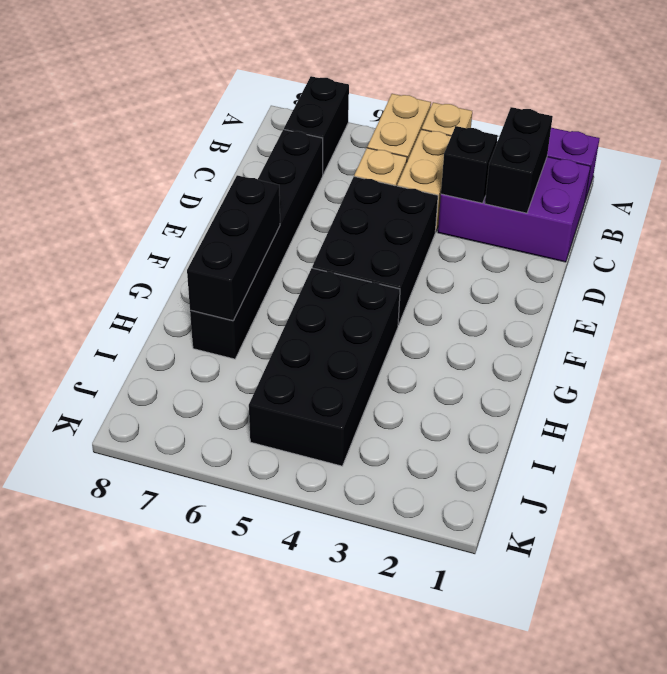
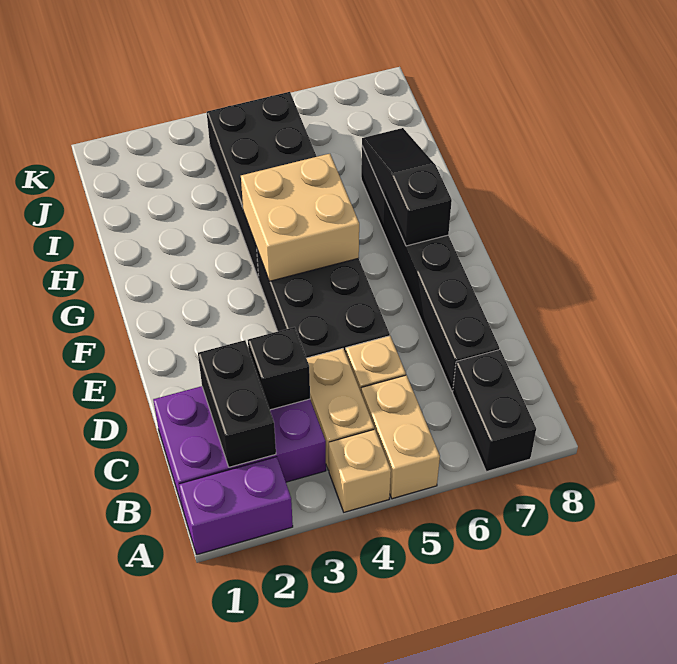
none -> tan 2x2 brick [241,154,359,281]
black 1x3 brick [187,175,280,321] -> black 1x3 slope [362,128,452,246]

